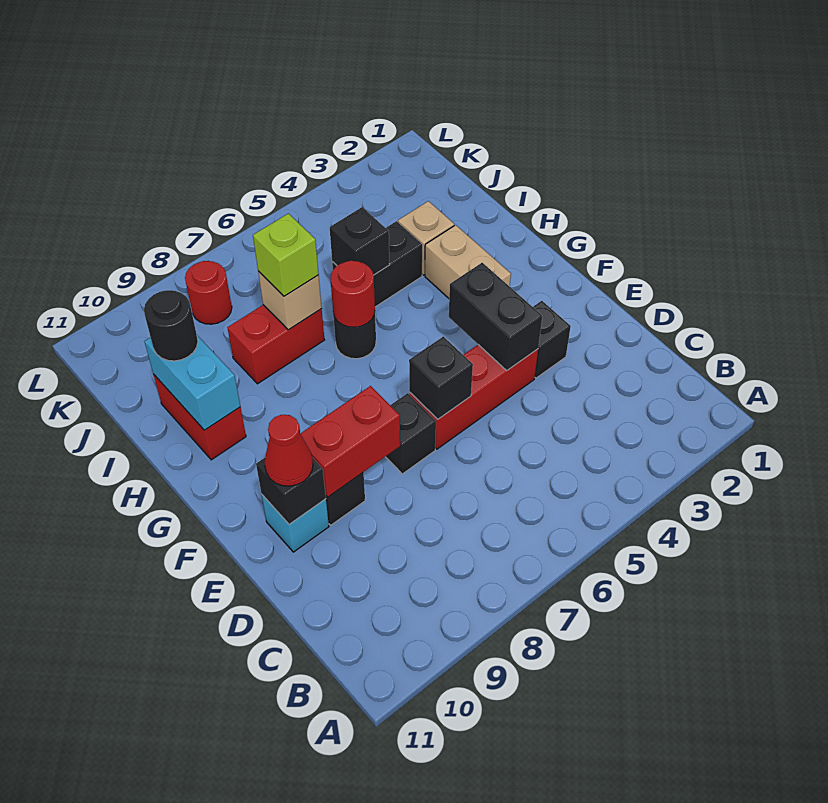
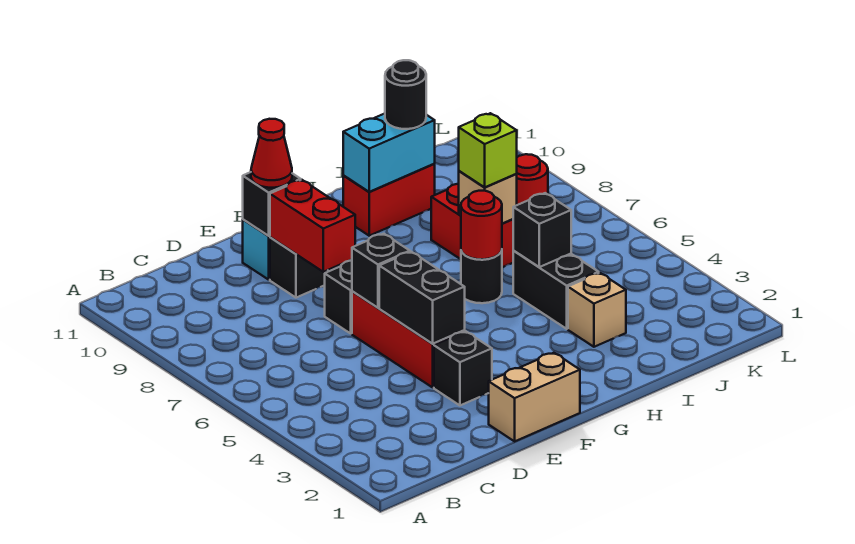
black 1x2 brick [449,263,542,370] -> black 1x2 brick turned to [379,252,465,344]
tan 1x2 brick [425,225,511,298] -> tan 1x2 brick moved to [489,353,580,441]

